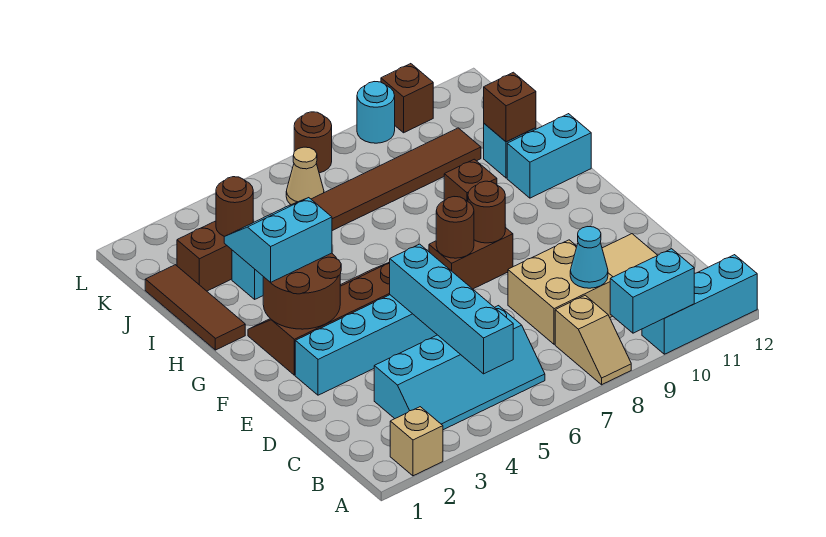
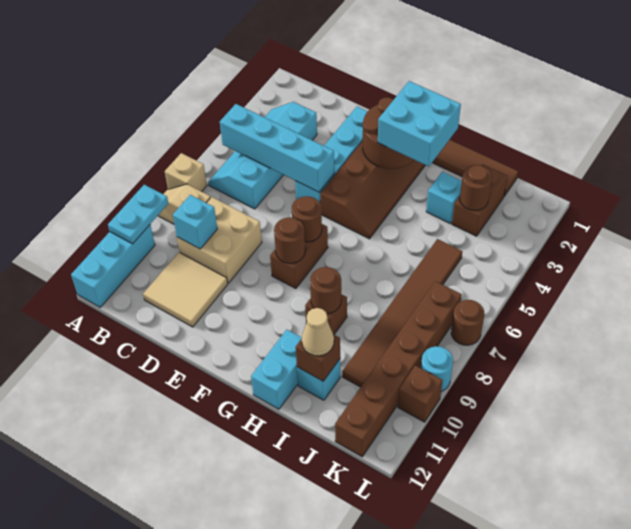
tan 1x1 brick [390,407,443,476] -> tan 1x1 brick moved to [165,153,207,192]
cyan 1x2 brick [610,249,694,333] -> cyan 1x2 plate [108,185,168,244]
cyan 1x1 cone [570,227,608,288] -> cyan 1x1 brick [173,195,217,249]
cyan 2x2 slope [224,198,332,283] -> cyan 2x2 brick [378,81,461,167]
none -> brown 1x1 round brick [310,267,341,314]
tan 1x1 cone [286,147,324,205] -> tan 1x1 cone moved to [302,308,334,356]
none -> brown 1x6 brick [335,281,462,457]

